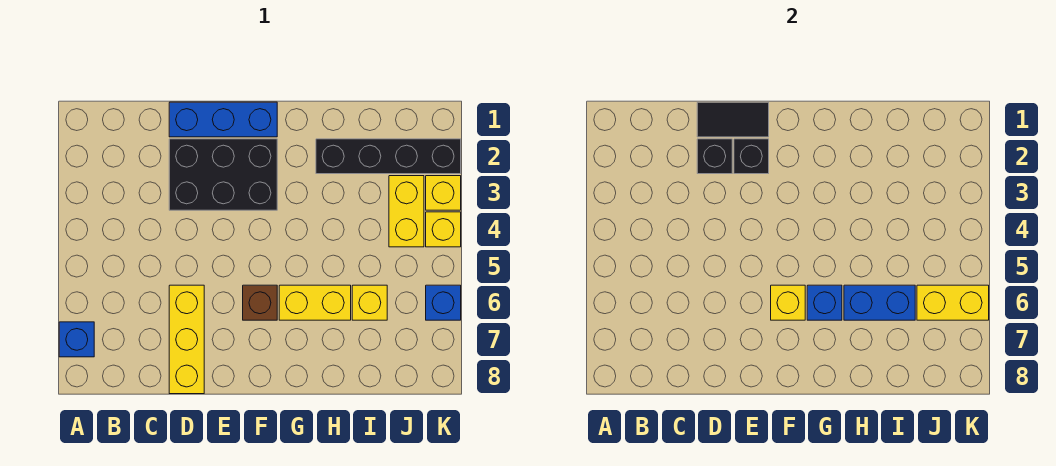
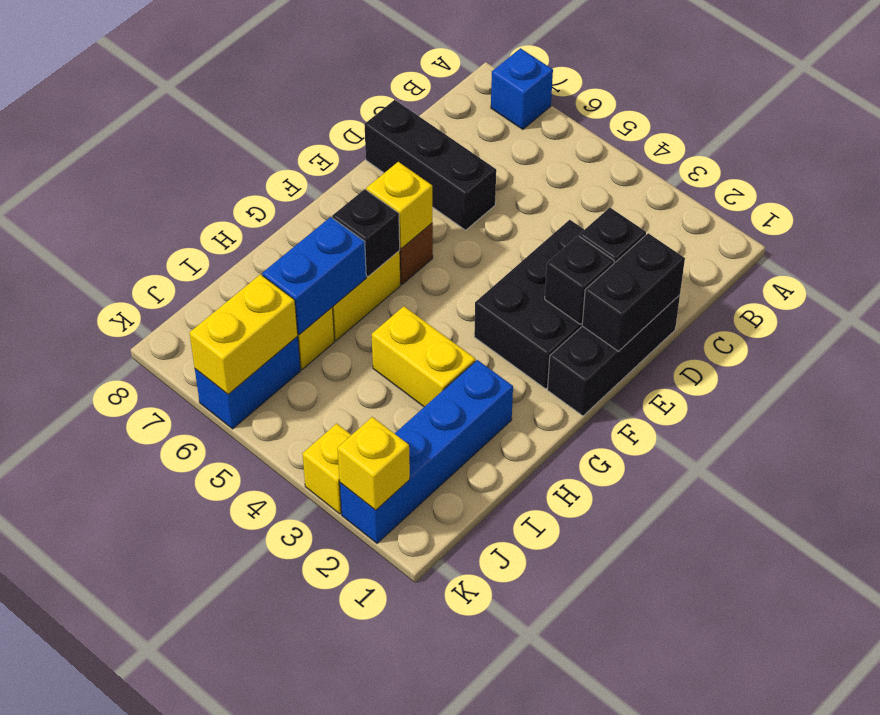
blue 1x3 brick [169,102,277,137] -> black 1x3 brick [547,295,680,416]
black 1x2 tile [697,102,769,137] -> black 1x2 brick [582,233,685,351]
yellow 1x3 brick [169,285,204,394] -> black 1x3 brick [364,100,496,230]
blue 1x1 brick [807,285,842,320] -> black 1x1 brick [332,189,400,277]
black 1x4 brick [316,139,461,174] -> blue 1x4 brick [340,360,513,543]
yellow 1x2 brick [389,176,424,247] -> yellow 1x2 brick moved to [372,306,475,407]
yellow 1x1 brick [426,212,461,247] -> yellow 1x1 brick moved to [337,417,410,510]
blue 1x1 brick [426,285,461,320] -> blue 1x2 brick [195,336,301,429]

